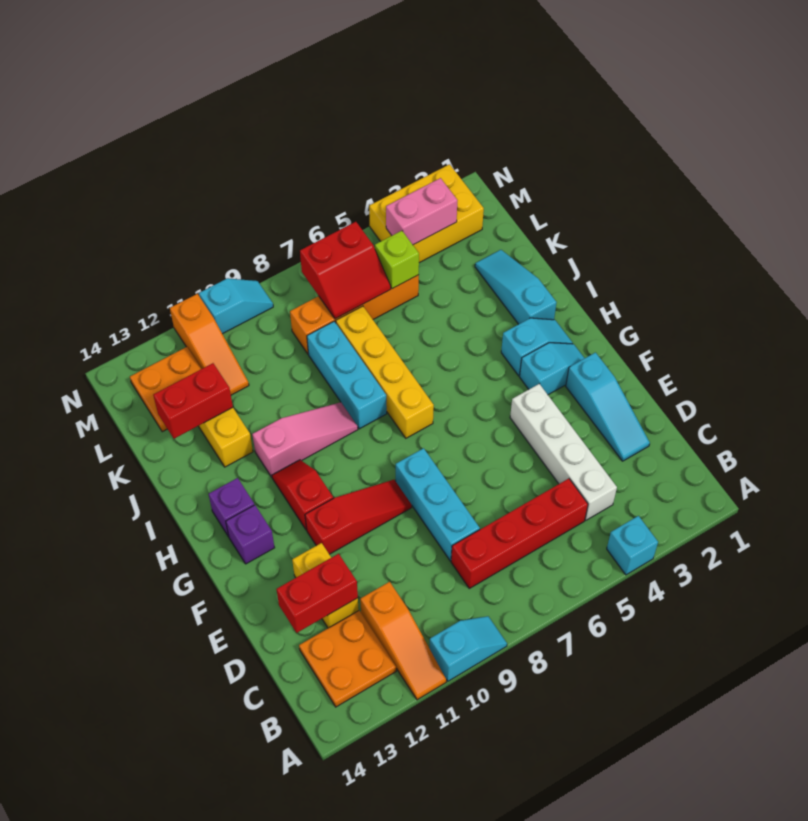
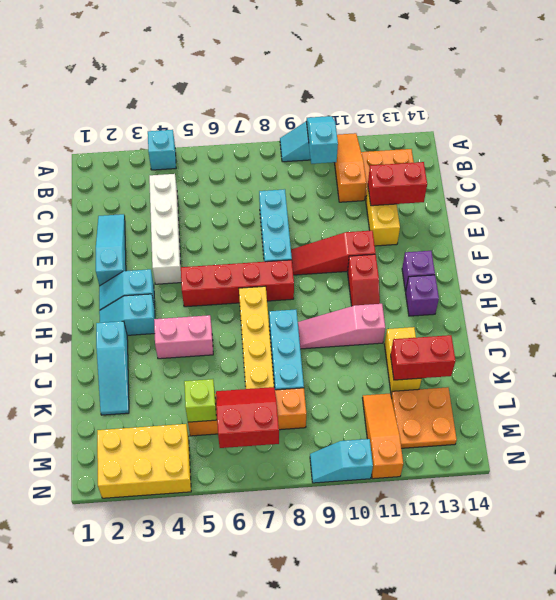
none -> cyan 1x2 slope [306,116,338,164]
red 1x4 brick [451,479,588,588] -> red 1x4 brick moved to [181,260,294,307]
pink 1x2 brick [386,178,458,245] -> pink 1x2 brick moved to [154,315,213,359]

